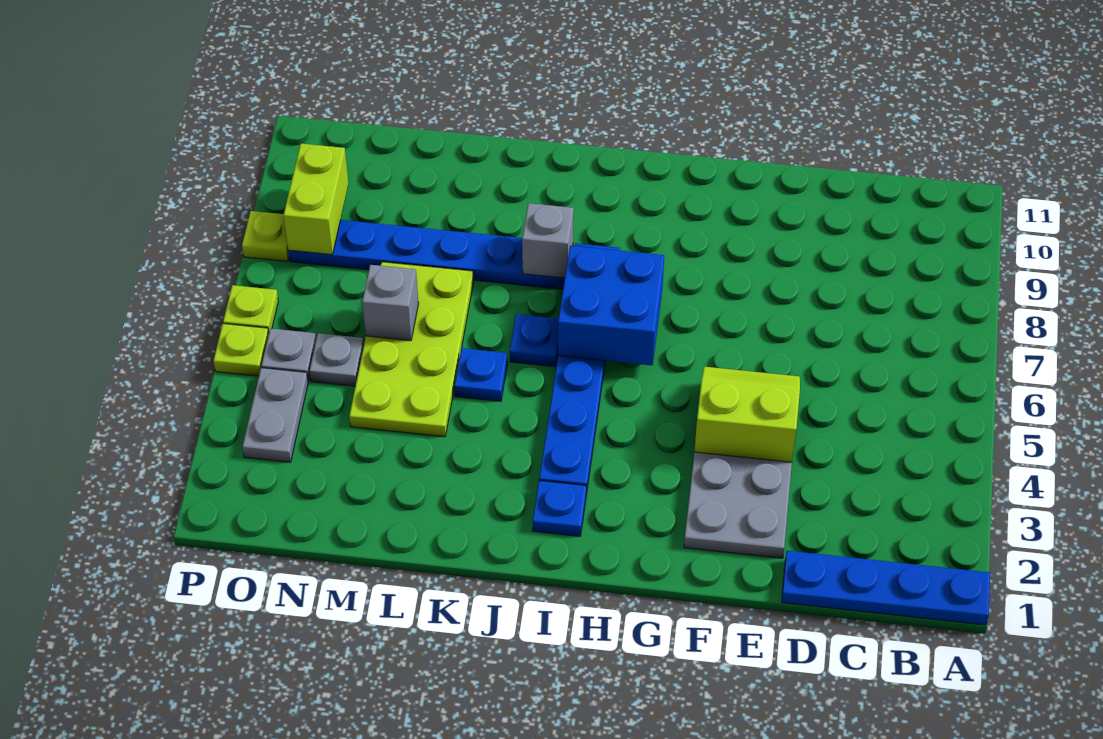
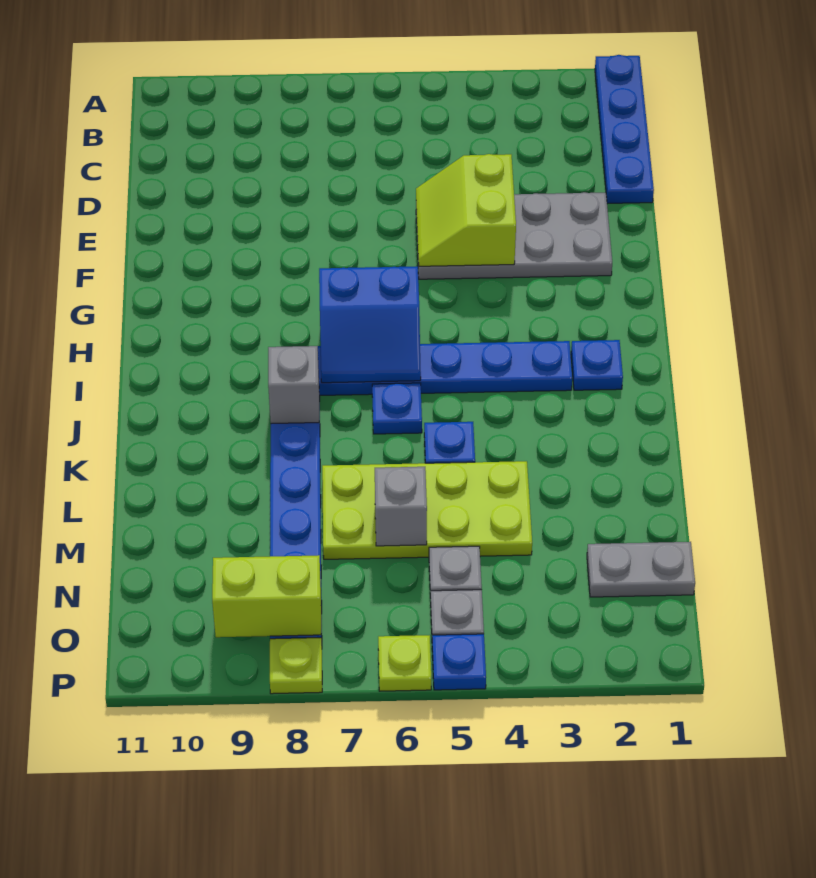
blue 2x2 brick [558,246,664,365] -> blue 2x2 slope [319,266,421,383]
grey 1x2 plate [242,368,308,462] -> grey 1x2 plate moved to [587,542,695,597]
lime 1x1 plate [214,324,269,376] -> blue 1x1 plate [432,634,486,690]

